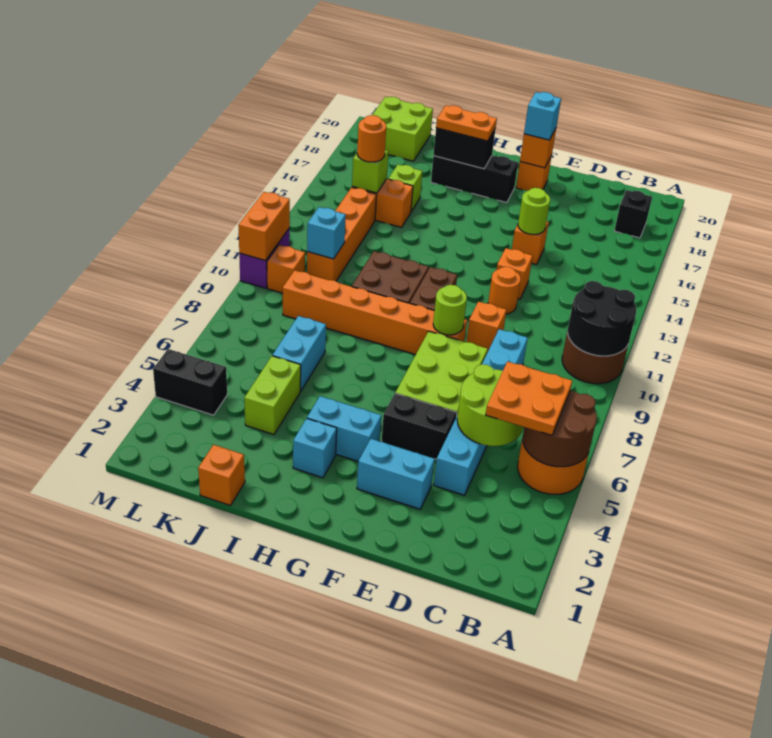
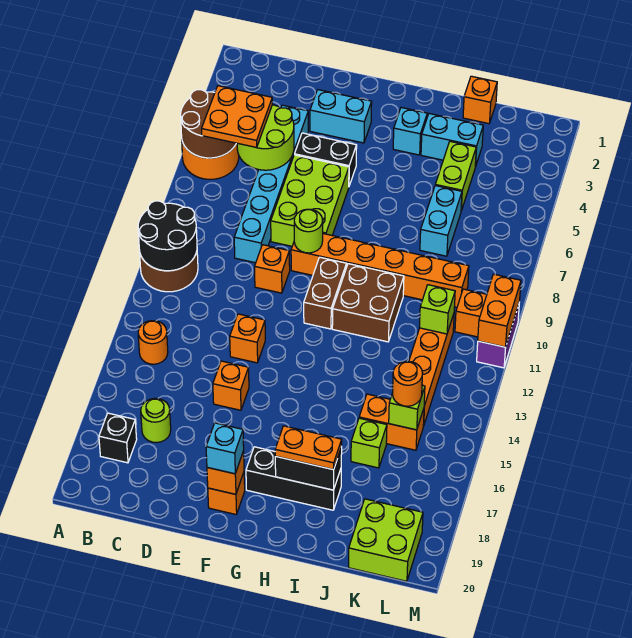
orange 1x1 round brick [488,267,521,314] -> orange 1x1 round brick moved to [138,321,168,364]
lime 1x1 round brick [518,188,550,235] -> lime 1x1 round brick moved to [141,398,171,443]
cyan 1x2 brick [307,396,381,461] -> cyan 1x2 brick moved to [421,114,483,167]
cyan 1x1 brick [307,207,346,259] -> lime 1x1 brick [419,285,455,334]
black 1x2 brick [153,349,227,415] -> none

